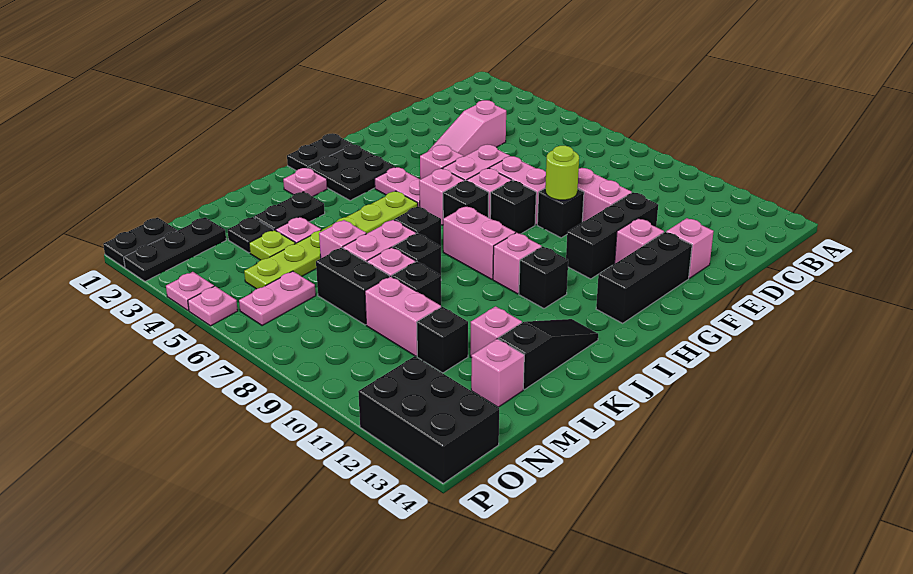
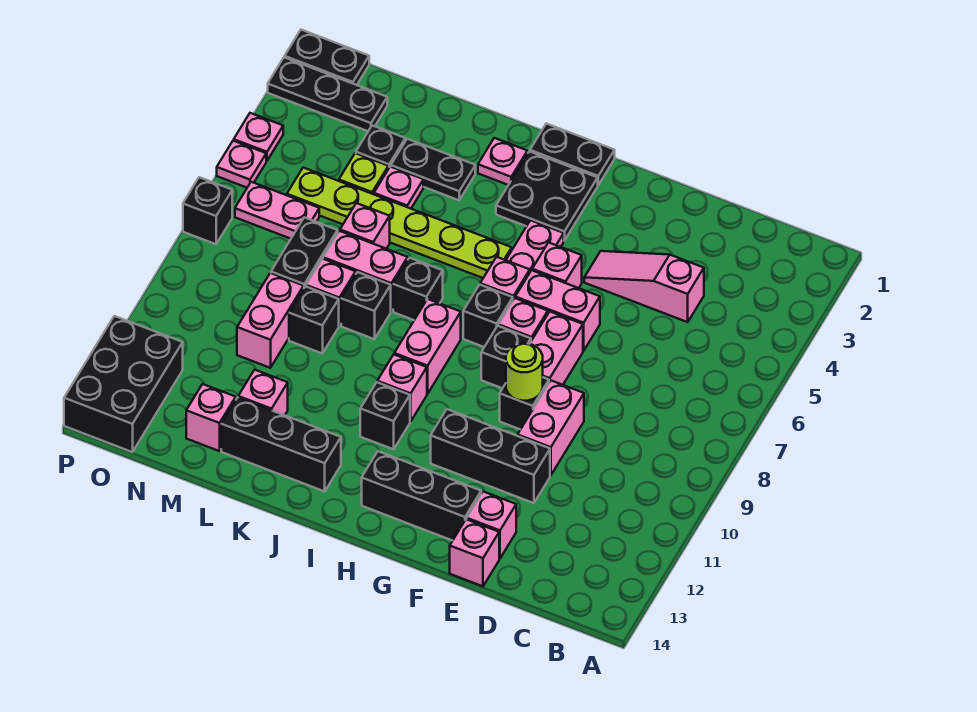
pink 1x1 brick [615,218,664,263] -> pink 1x1 brick moved to [450,519,499,586]
black 1x3 slope [498,319,598,390] -> black 1x3 brick [221,397,341,491]
black 1x1 brick [417,307,468,373] -> black 1x1 brick moved to [183,177,232,244]

